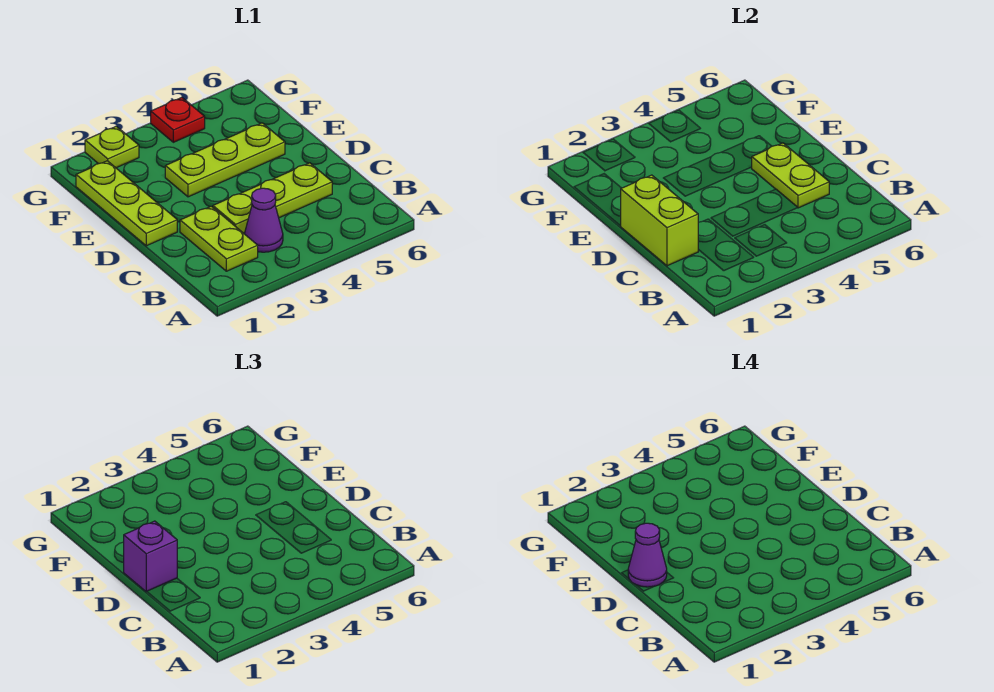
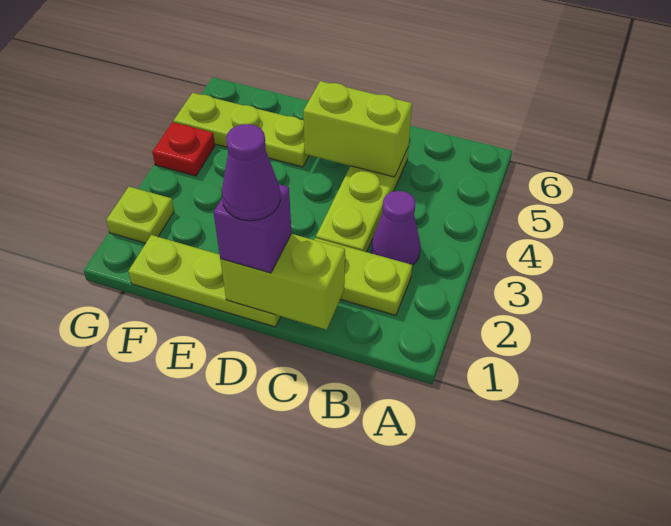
lime 1x2 plate [752,143,829,208] -> lime 1x2 brick [303,81,412,177]
lime 1x3 plate [165,123,285,197] -> lime 1x3 plate turned to [174,93,309,167]

